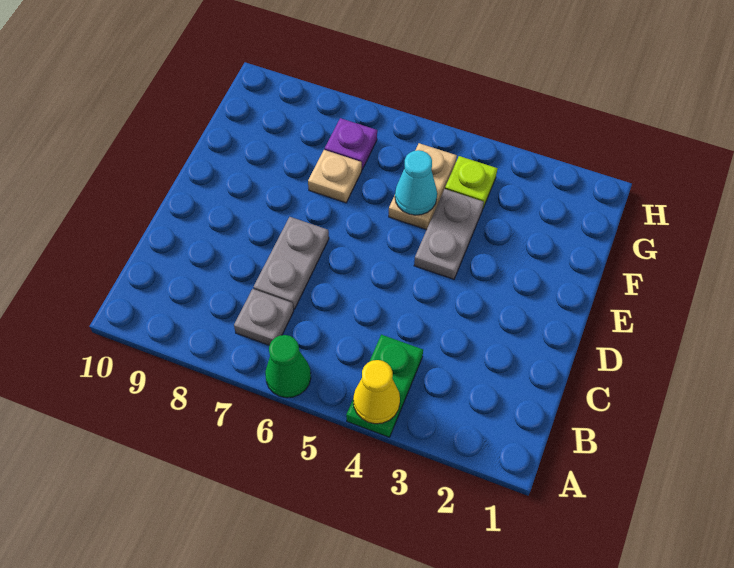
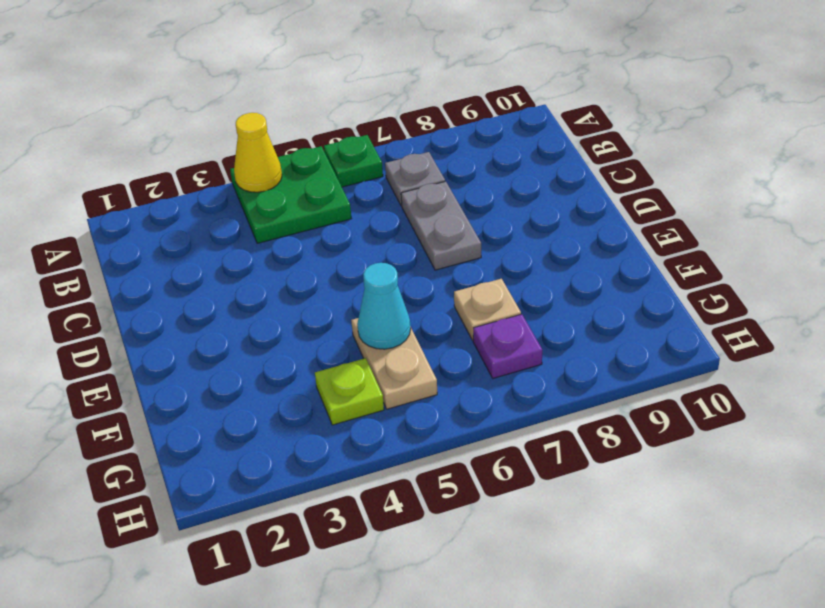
green 1x2 plate [346,335,423,437] -> green 2x2 plate [230,146,351,243]
green 1x1 cone [265,335,311,398] -> green 1x1 plate [324,135,383,187]
grey 1x2 plate [414,189,484,279] -> none

